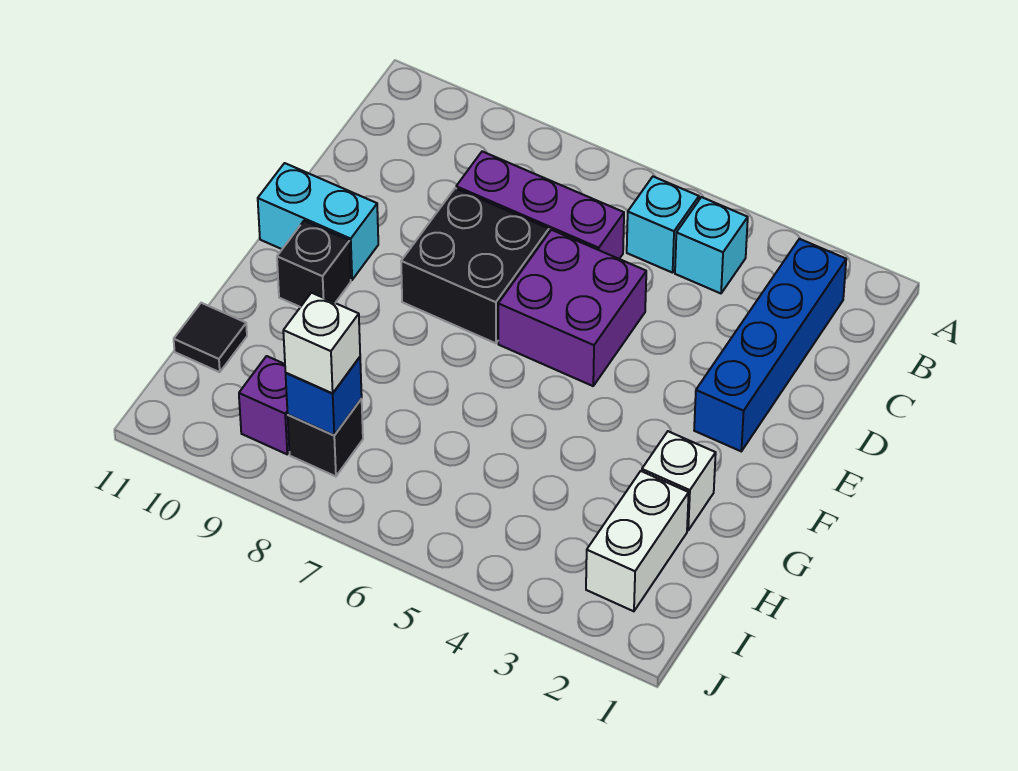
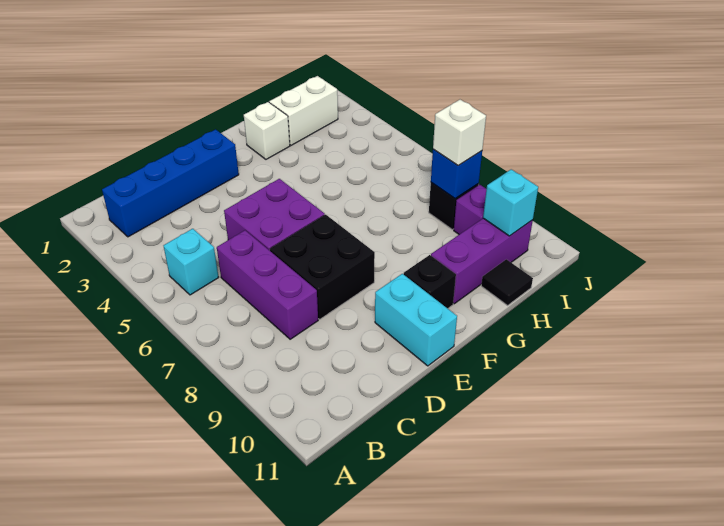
cyan 1x1 brick [675,197,748,293] -> cyan 1x1 brick moved to [483,169,538,236]
none -> purple 1x3 brick [431,218,533,304]

